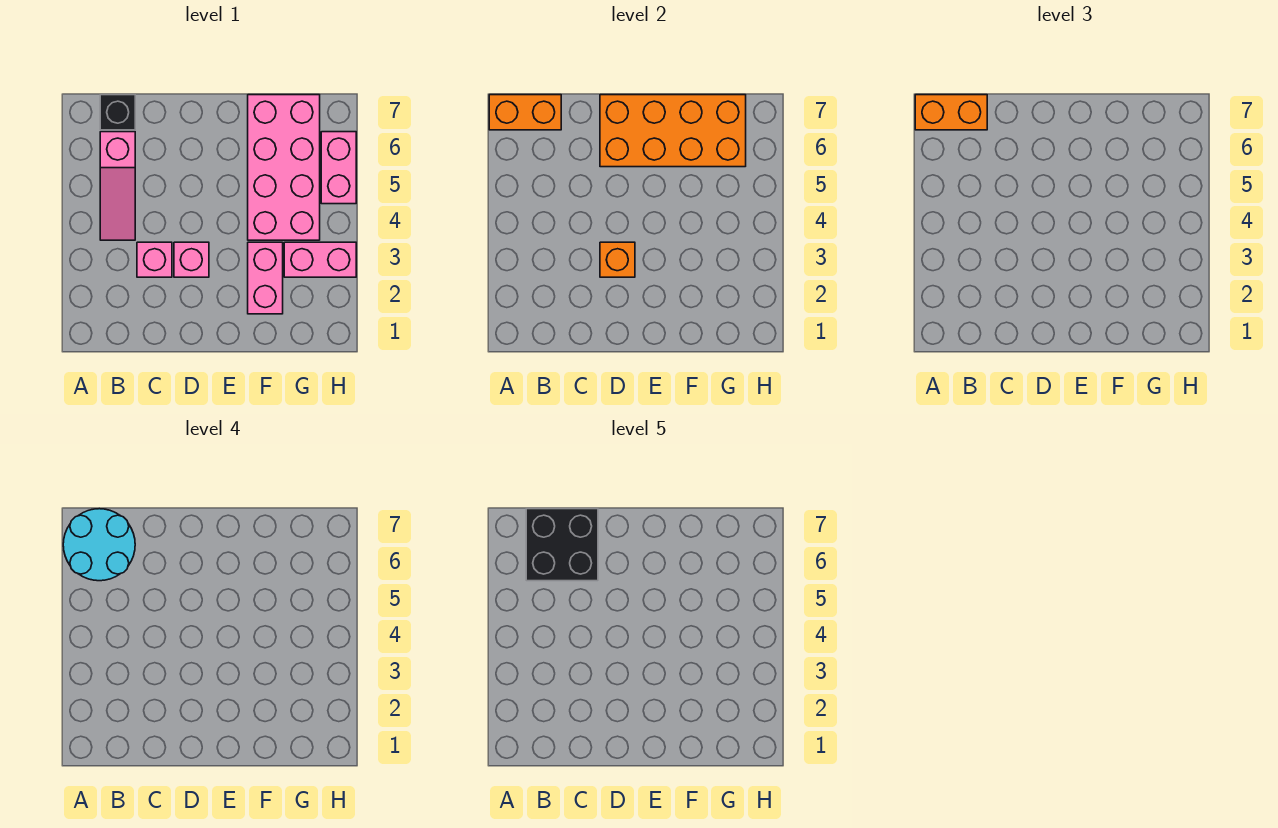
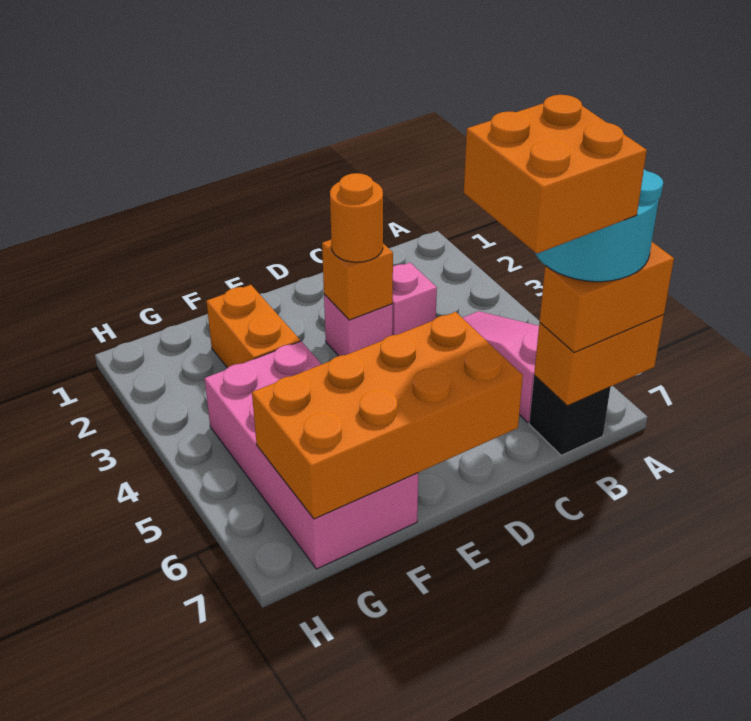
black 2x2 brick [526,509,598,581] -> orange 2x2 brick [464,95,647,253]
none -> orange 1x1 round brick [330,173,383,262]
pink 1x2 brick [248,242,283,314] -> orange 1x2 brick [206,285,300,368]
pink 1x2 brick [284,242,356,277] -> none
pink 1x2 brick [321,132,356,204] -> none

